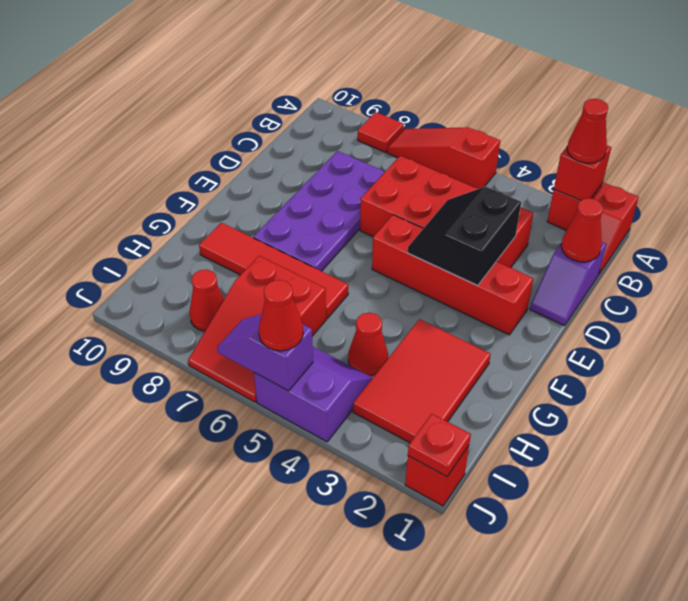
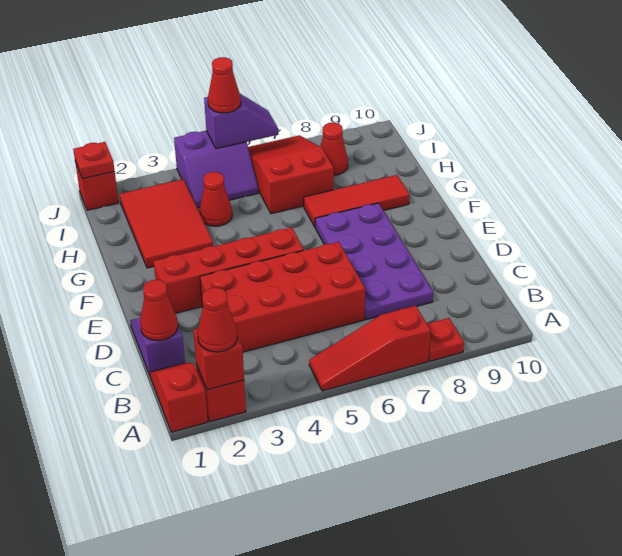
red 1x3 slope [387,127,500,189] -> red 1x3 slope turned to [309,306,431,391]
red 1x1 tile [358,112,404,153] -> red 1x1 plate [427,318,464,361]
black 2x2 slope [408,187,521,286] -> none
red 1x4 tile [199,223,348,319] -> red 1x3 tile [304,175,410,227]

